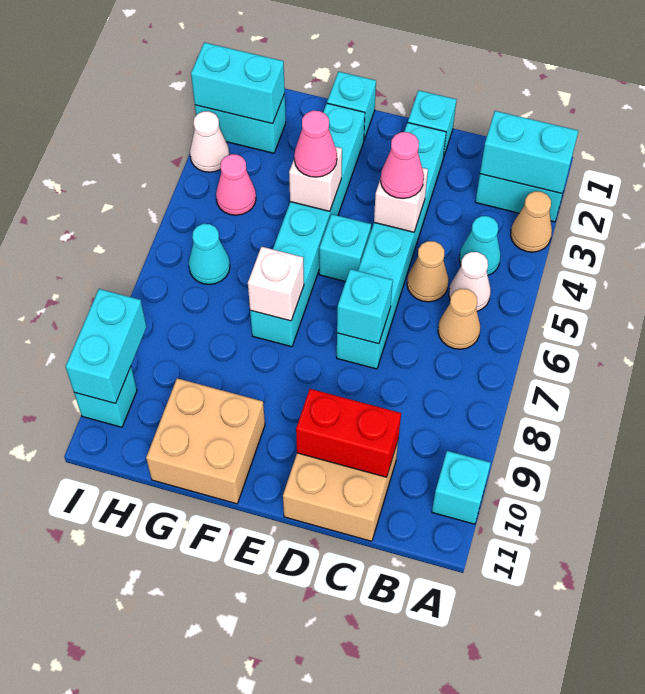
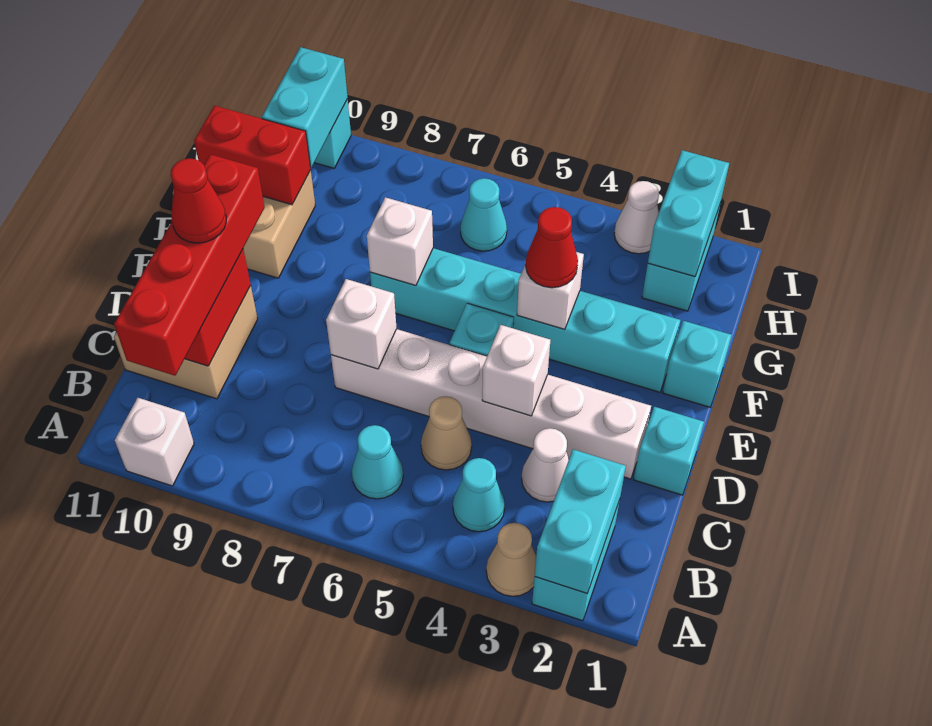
cyan 1x1 brick [432,451,491,524] -> white 1x1 brick [115,398,194,486]
white 1x1 cone [449,252,491,311] -> white 1x1 cone moved to [522,428,569,502]
tan 1x1 cone [438,289,480,349] -> cyan 1x1 cone [352,425,403,499]
none -> red 1x4 brick [114,154,265,376]
cyan 1x6 brick [337,123,446,369] -> white 1x6 brick [331,329,651,479]
pink 1x1 cone [381,132,424,198] -> none
cyan 1x1 brick [337,269,393,344] -> white 1x1 brick [326,279,397,369]
none -> red 1x1 cone [171,158,226,243]
pink 1x1 cone [294,111,337,177] -> red 1x1 cone [526,207,578,288]
none -> red 1x2 brick [194,106,311,205]
pink 1x1 cone [216,154,256,215] -> none
cyan 1x2 brick [66,289,146,404] -> cyan 1x2 brick turned to [262,47,348,168]

